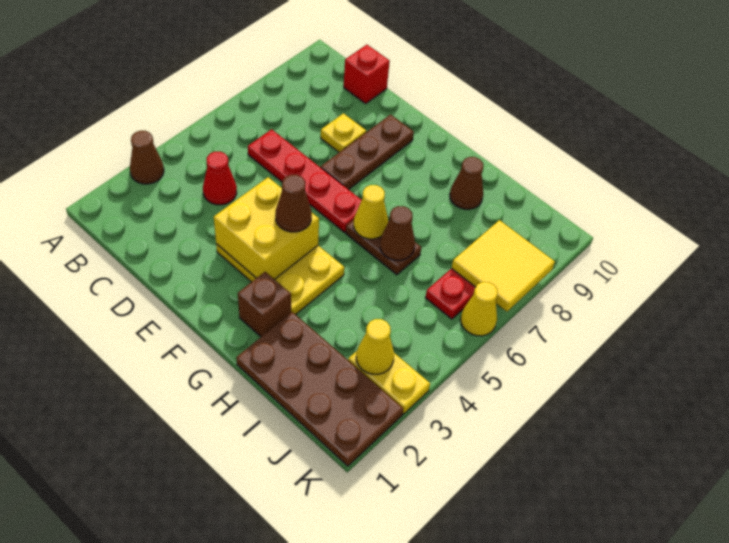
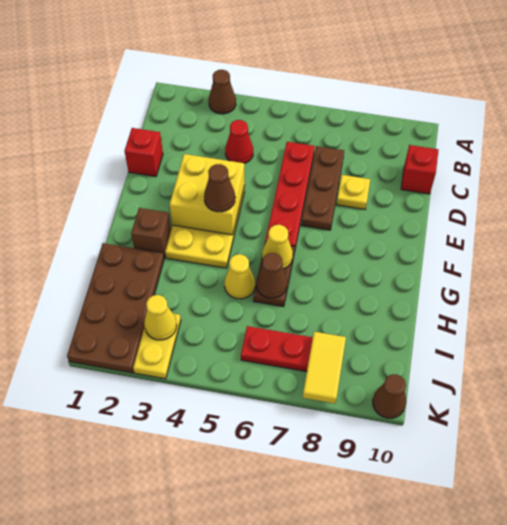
none -> red 1x1 brick [124,128,163,177]
brown 1x3 plate [321,115,414,190] -> brown 1x3 plate turned to [301,146,344,230]
brown 1x1 cone [450,157,483,209] -> brown 1x1 cone moved to [373,374,406,418]
yellow 2x2 tile [452,220,555,312] -> yellow 1x2 tile [303,332,346,404]
yellow 1x1 cone [461,282,498,336] -> yellow 1x1 cone moved to [224,254,255,299]

